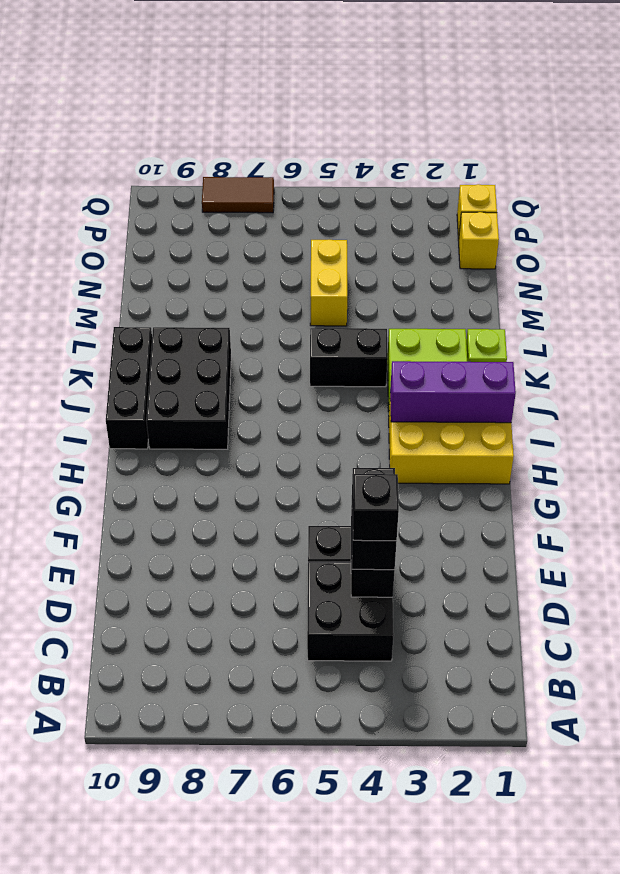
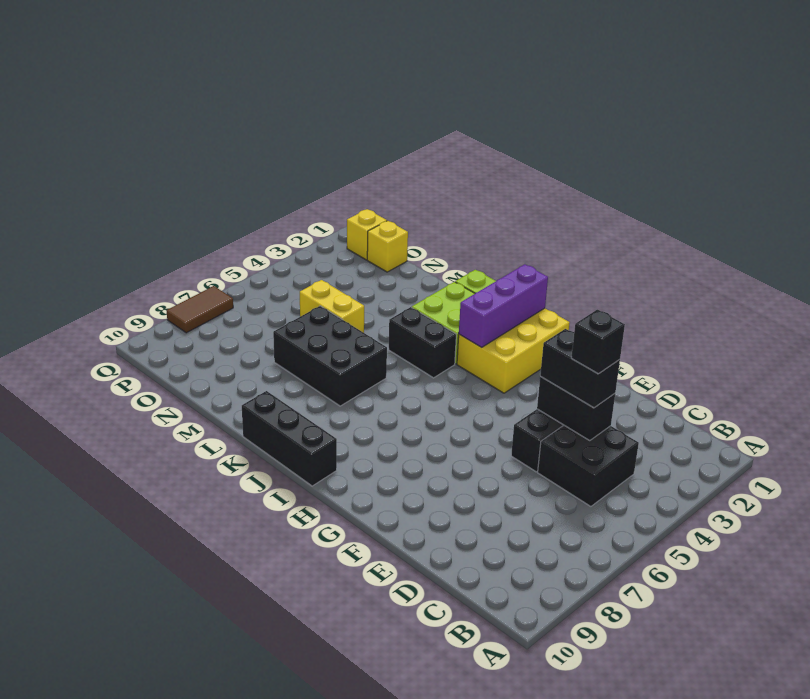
black 2x3 brick [146,327,231,449] -> black 2x3 brick moved to [273,306,387,406]
black 1x2 brick [310,328,388,387] -> black 1x2 brick turned to [389,307,456,378]

